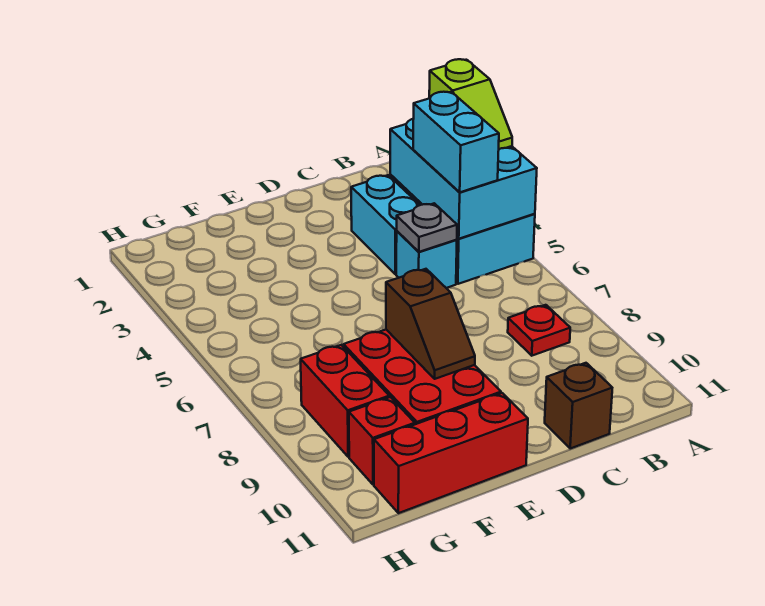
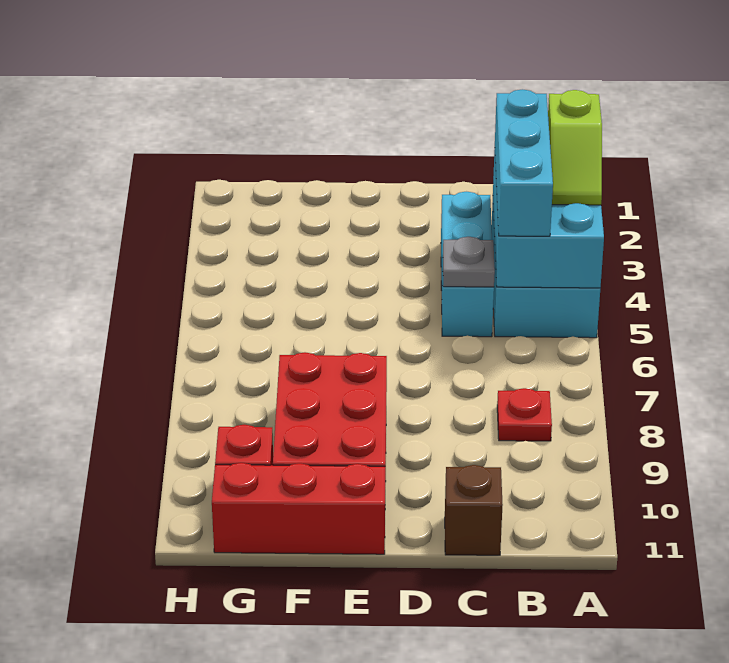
cyan 1x2 brick [413,92,499,192] -> cyan 1x3 brick [495,89,553,236]
brown 1x2 slope [386,269,475,379] -> none
red 1x2 brick [301,345,389,457] -> none

